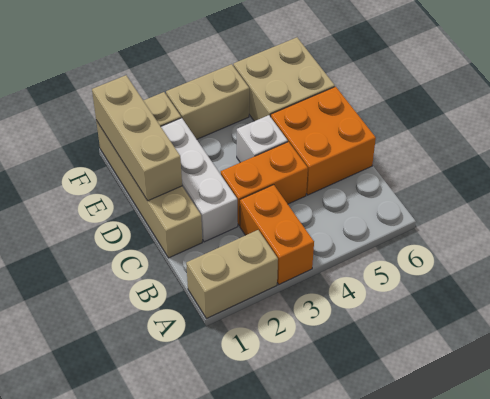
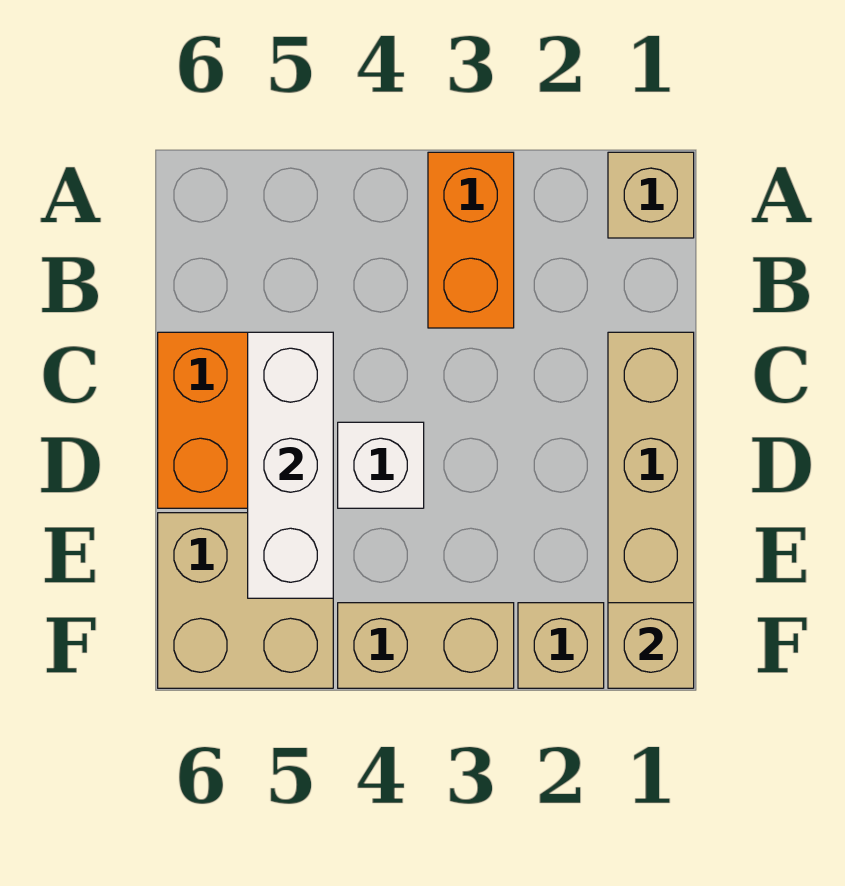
tan 1x2 brick [186,230,278,319] -> tan 1x1 brick [608,152,694,238]
white 1x3 brick [161,118,238,242] -> white 1x3 brick moved to [248,332,333,598]
orange 1x2 brick [221,142,308,226] -> none
tan 1x3 brick [92,75,182,201] -> tan 1x1 brick [608,603,694,688]

